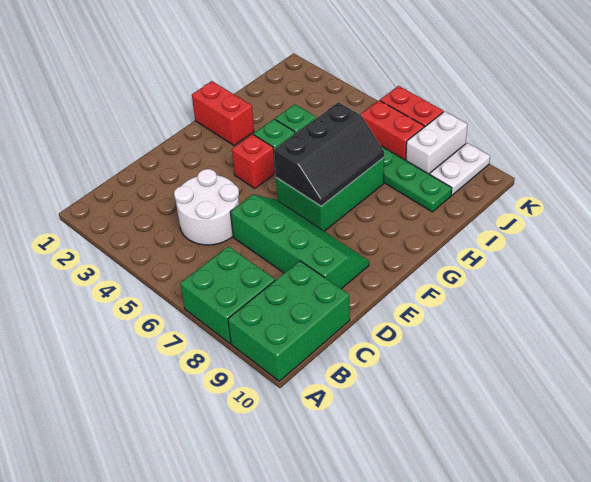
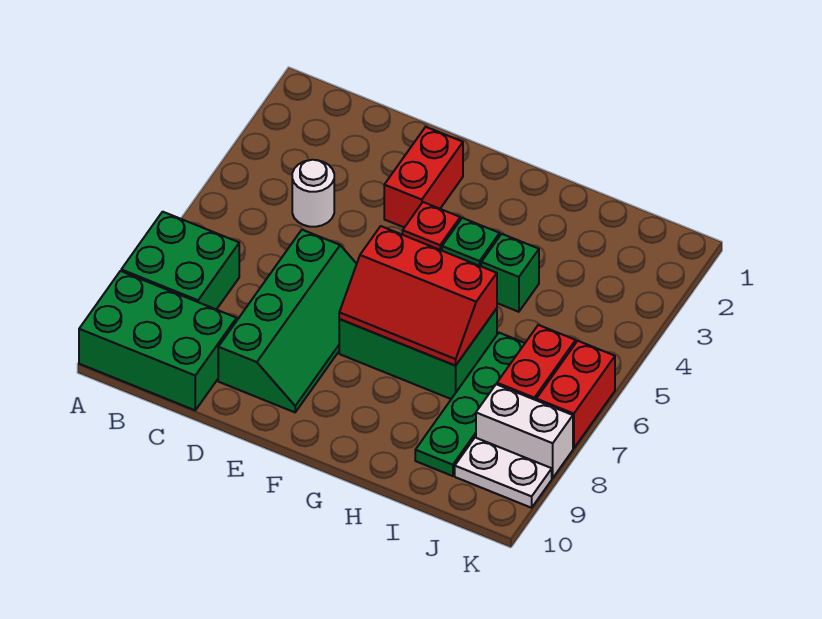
white 2x2 round brick [174,169,239,245] -> white 1x1 round brick [292,160,334,227]
black 2x3 slope [274,102,384,206] -> red 2x3 slope [339,226,497,365]
red 1x2 brick [192,81,254,145] -> red 1x2 brick moved to [384,127,463,228]

